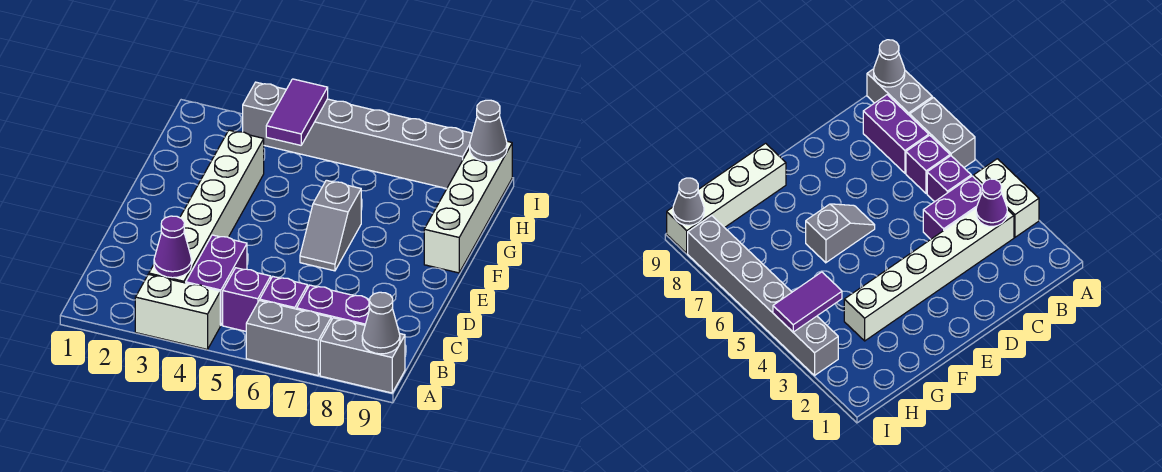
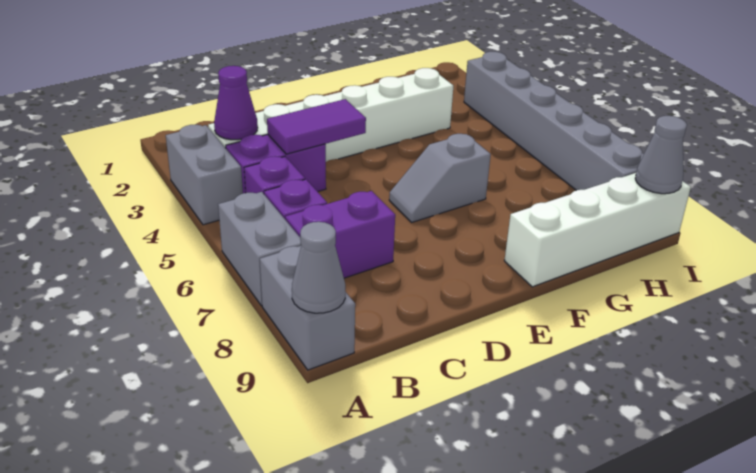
white 1x2 brick [135,274,220,350] -> grey 1x2 brick [166,125,243,225]
purple 1x2 brick [297,285,370,325] -> purple 1x2 brick turned to [285,191,395,278]
purple 1x2 tile [266,79,328,145] -> purple 1x2 tile moved to [267,99,366,154]

